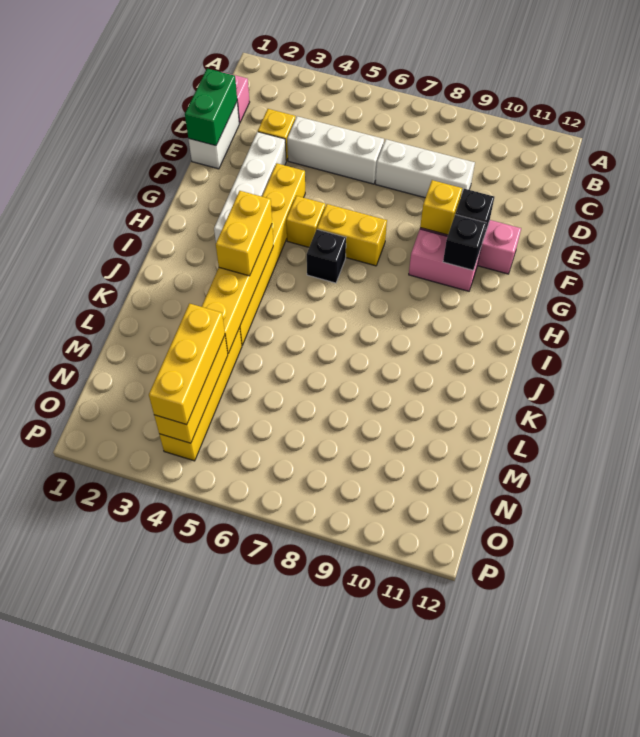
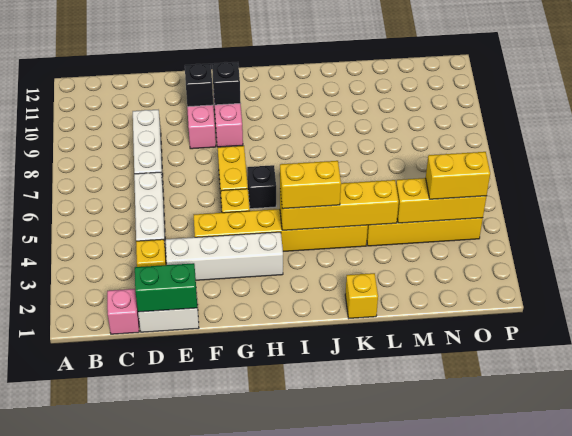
yellow 1x1 brick [420,180,462,235] -> yellow 1x1 brick moved to [345,273,378,318]
yellow 1x3 brick [149,304,225,425] -> yellow 1x2 brick [426,152,490,199]

